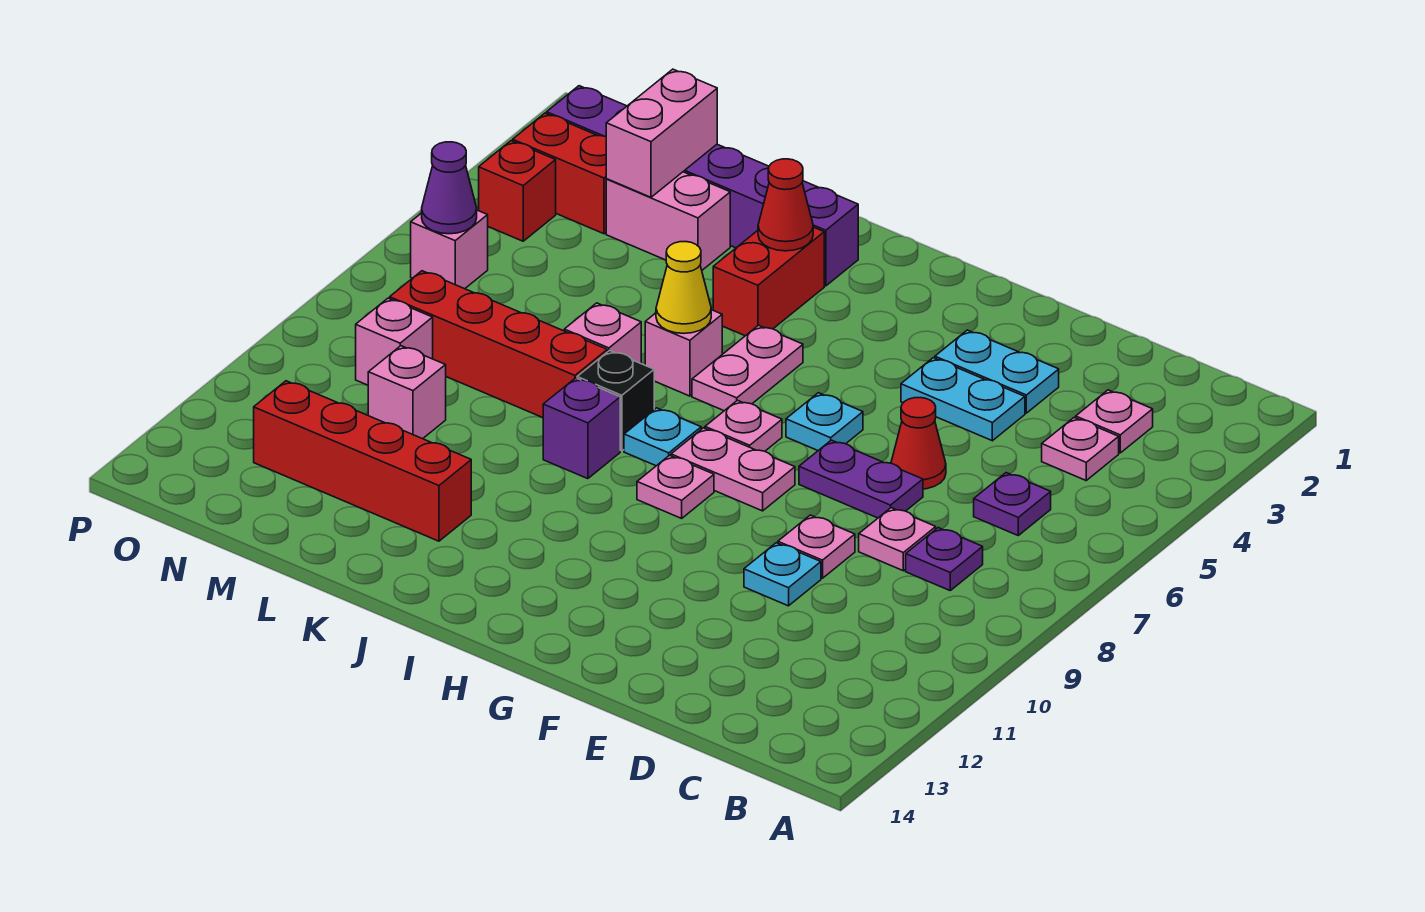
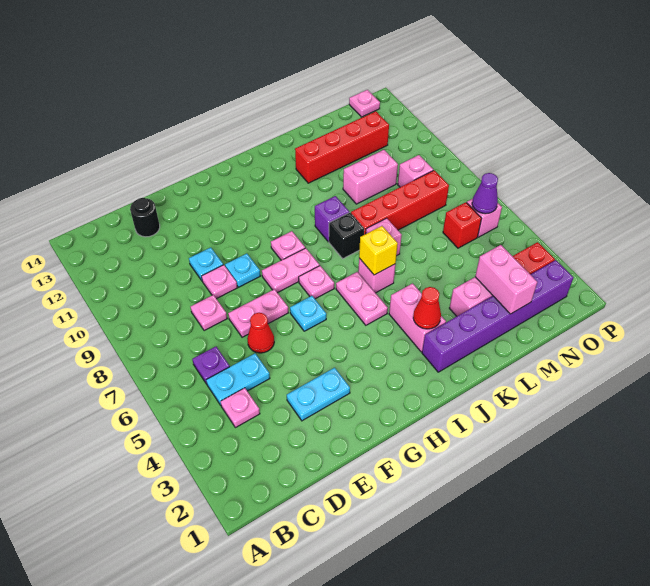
pink 1x1 plate [1076,390,1153,453] -> pink 1x1 plate moved to [349,90,380,117]
purple 1x1 plate [906,528,983,590] -> none
none -> black 1x1 round brick [130,198,160,237]
cyan 1x2 plate [901,358,1025,441] -> cyan 1x2 plate moved to [206,354,270,405]
purple 1x2 plate [799,440,923,518] -> pink 1x2 plate [228,289,288,337]
cyan 1x1 plate [624,408,701,466] -> cyan 1x1 plate moved to [225,254,260,287]
red 1x2 brick [713,227,824,336] -> pink 1x2 brick [389,283,446,352]
yellow 1x1 cone [656,242,711,333] -> yellow 1x1 brick [359,226,398,275]
pink 1x1 brick [368,346,446,439] -> pink 1x2 brick [343,150,398,204]
red 1x1 brick [479,141,556,241] -> red 1x1 brick moved to [443,202,482,248]

